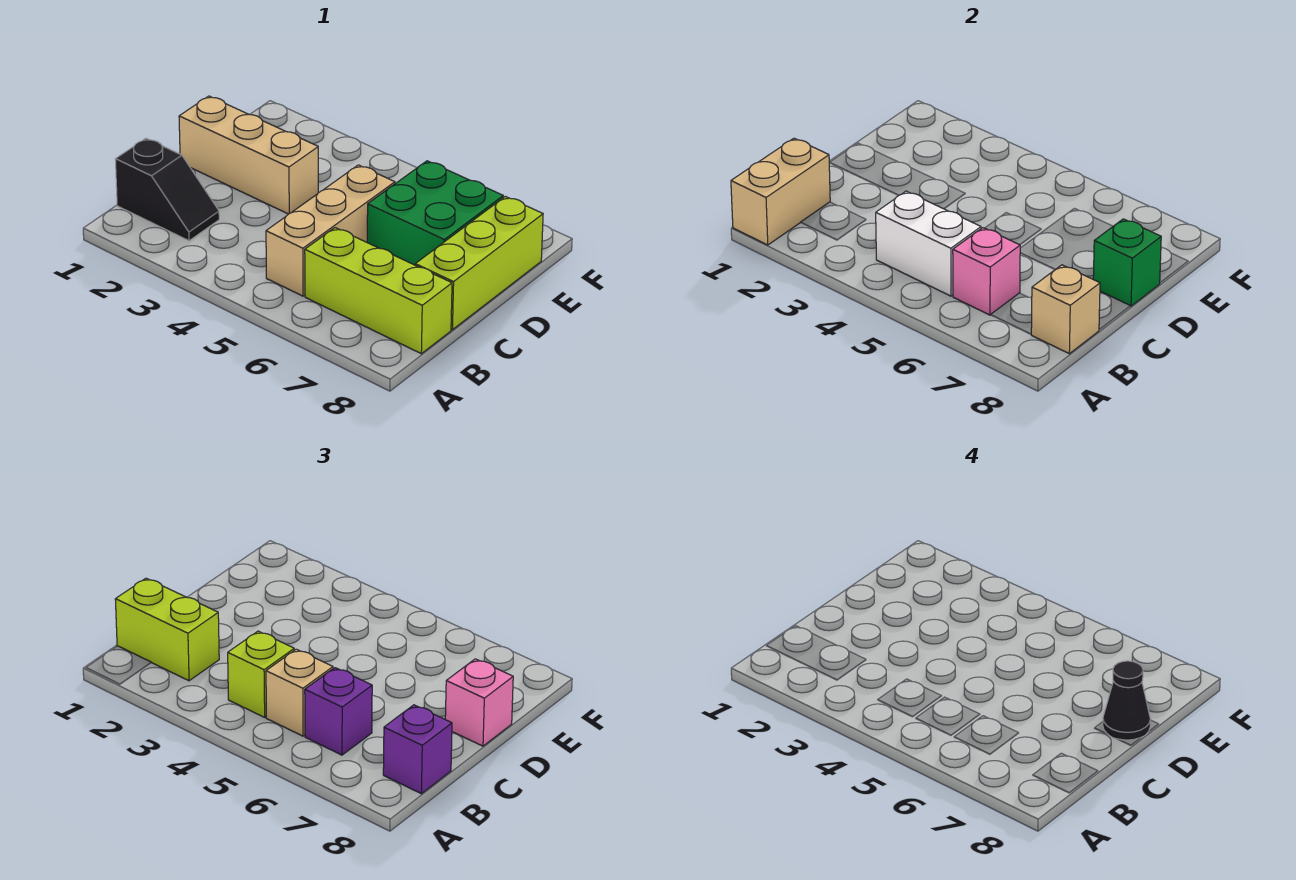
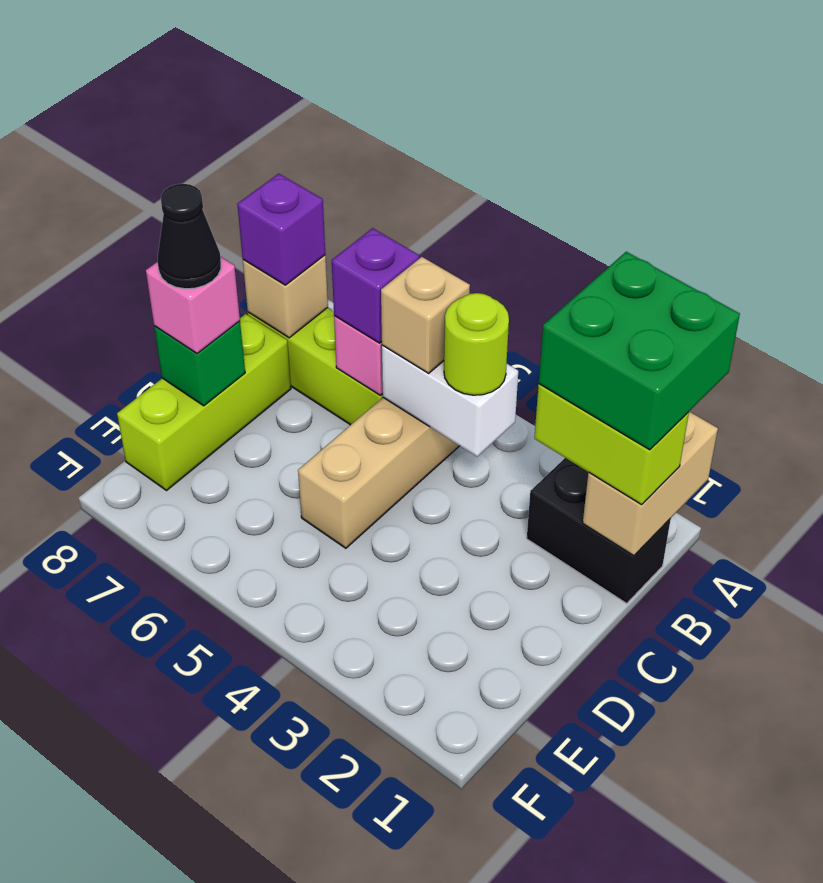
black 1x2 slope [115,138,219,241] -> black 1x2 brick [527,458,671,603]
lime 1x1 brick [228,631,294,717] -> lime 1x1 round brick [444,293,509,395]
tan 1x3 brick [179,96,318,214] -> none
green 2x2 brick [367,161,503,265] -> green 2x2 brick moved to [539,252,740,450]

